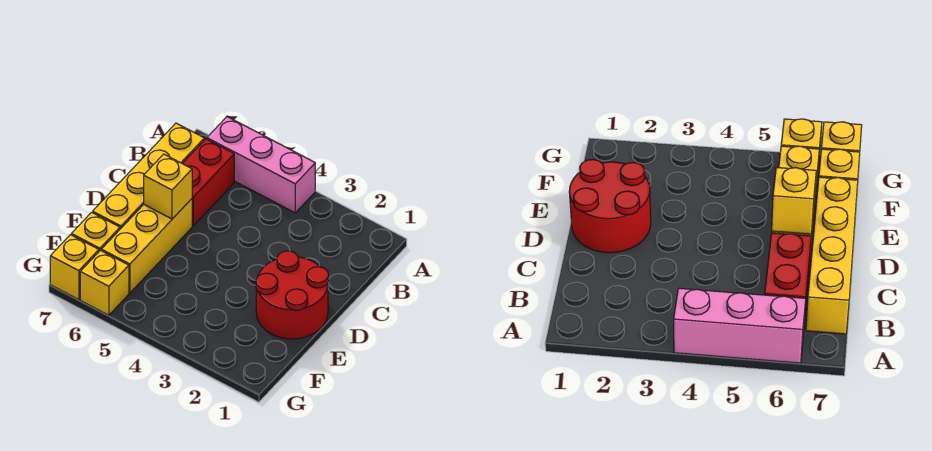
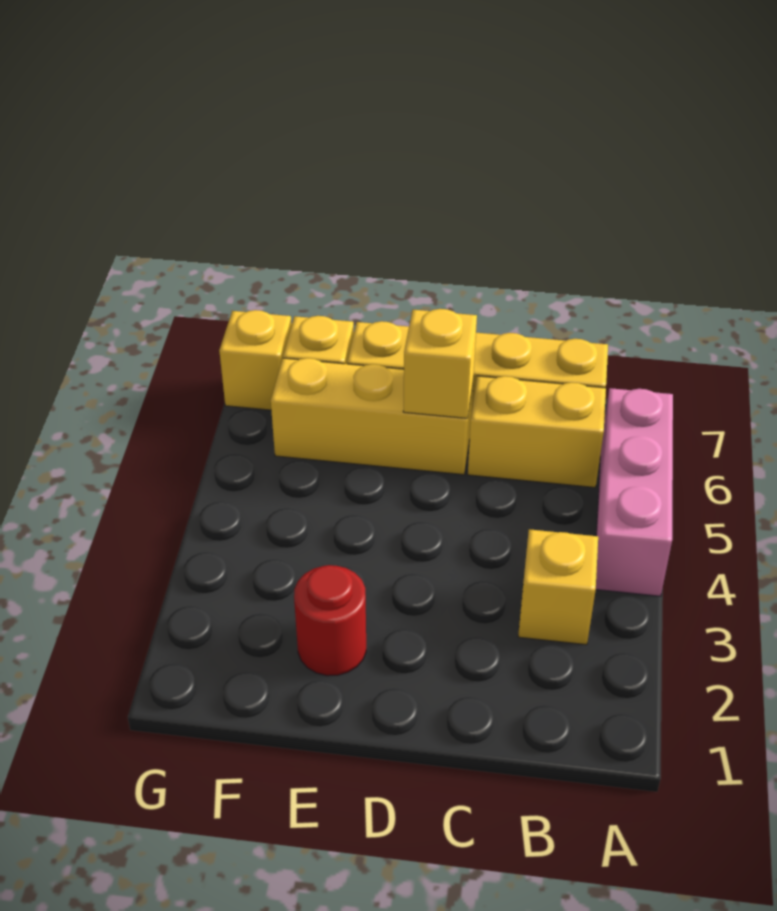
red 1x2 brick [182,139,234,226] -> yellow 1x2 brick [468,376,606,487]
red 2x2 round brick [256,251,329,339] -> red 1x1 round brick [294,565,366,676]
yellow 1x1 brick [80,250,129,315] -> yellow 1x1 brick moved to [518,529,598,645]

